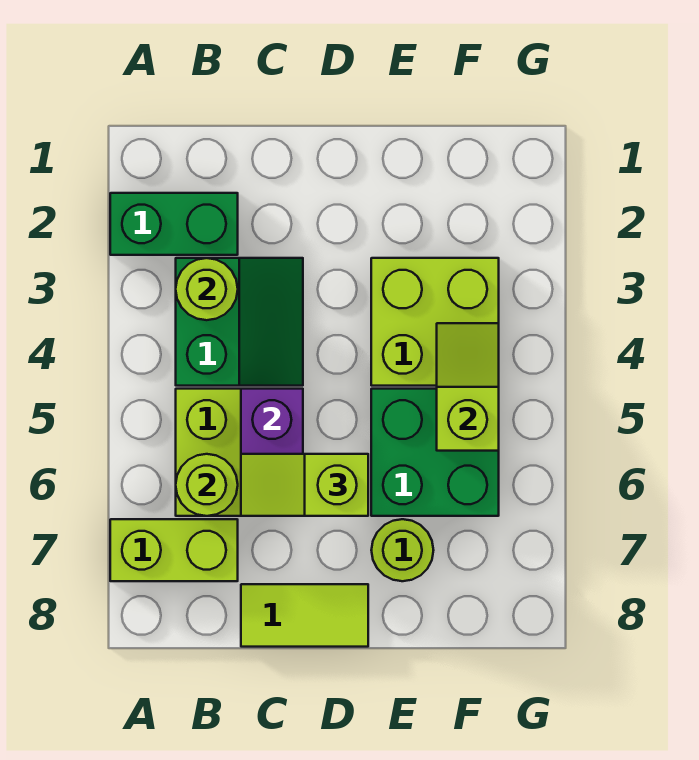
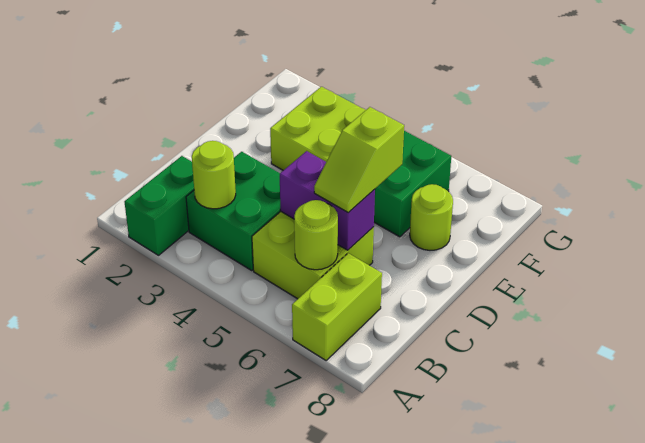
green 2x2 slope [176,258,303,386] -> green 2x2 brick [186,152,281,271]
lime 1x2 tile [241,584,368,647] -> none
lime 1x2 slope [437,323,499,451] -> none

